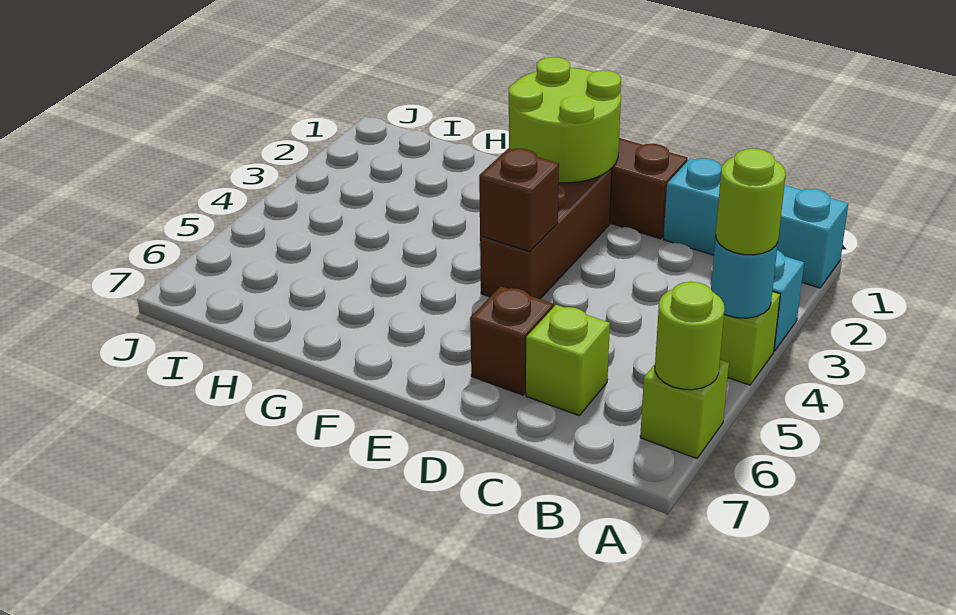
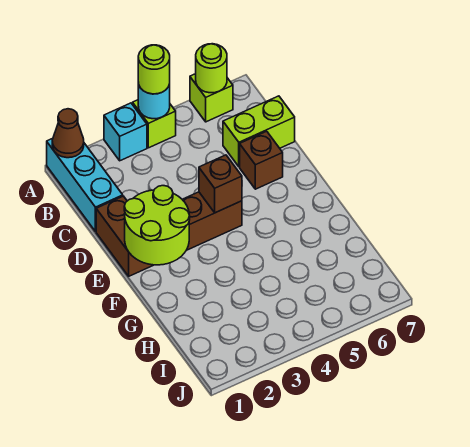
none -> brown 1x1 cone [52,109,84,158]
lime 1x1 brick [526,305,610,415] -> lime 1x2 brick [223,96,295,167]

